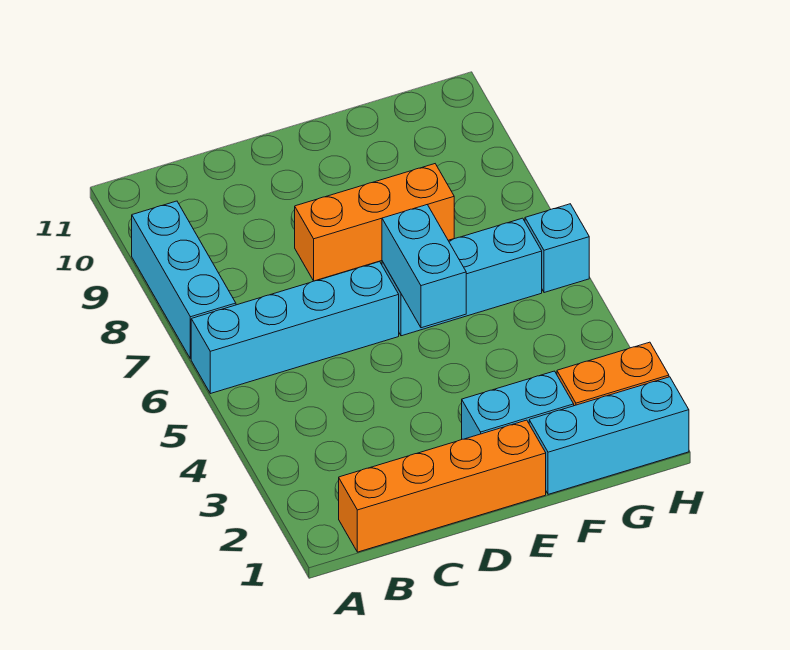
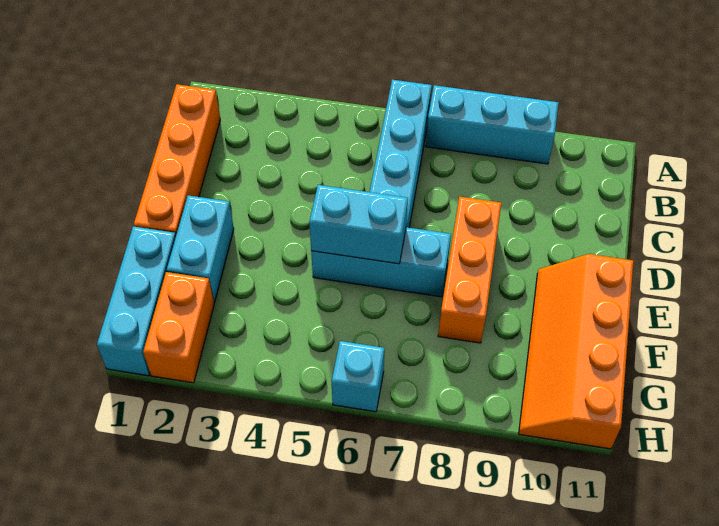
cyan 1x3 brick [382,218,542,336] -> cyan 1x3 brick turned to [311,227,451,297]
none -> orange 2x4 slope [519,254,633,449]

